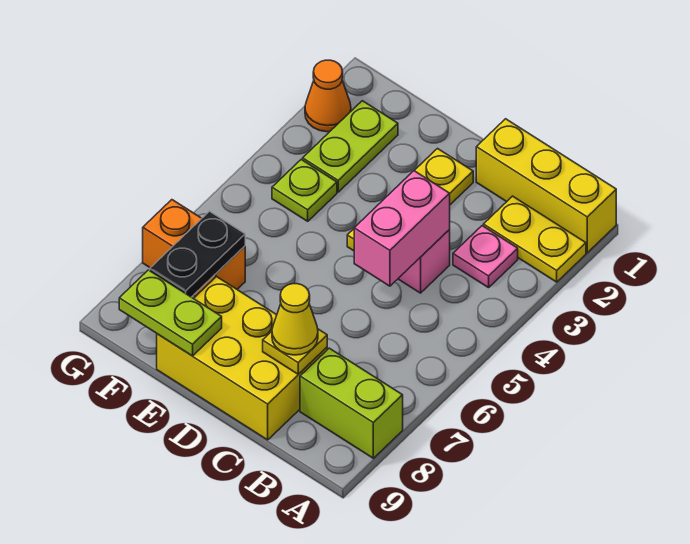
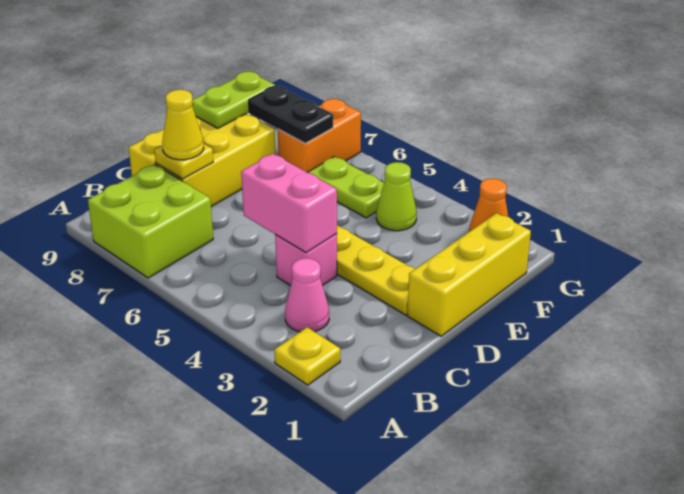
yellow 1x3 brick [476,119,616,253] -> yellow 1x3 brick moved to [407,213,531,336]
yellow 1x2 plate [483,196,586,282] -> yellow 1x1 plate [275,327,340,385]
lime 1x2 brick [300,348,403,458] -> lime 2x2 brick [88,164,213,278]
pink 1x1 plate [453,226,518,288] -> pink 1x1 cone [285,258,329,332]
lime 1x2 plate [303,101,398,192] -> lime 1x2 plate moved to [308,157,384,218]
lime 1x1 plate [272,160,337,221] -> lime 1x1 cone [376,162,417,231]

